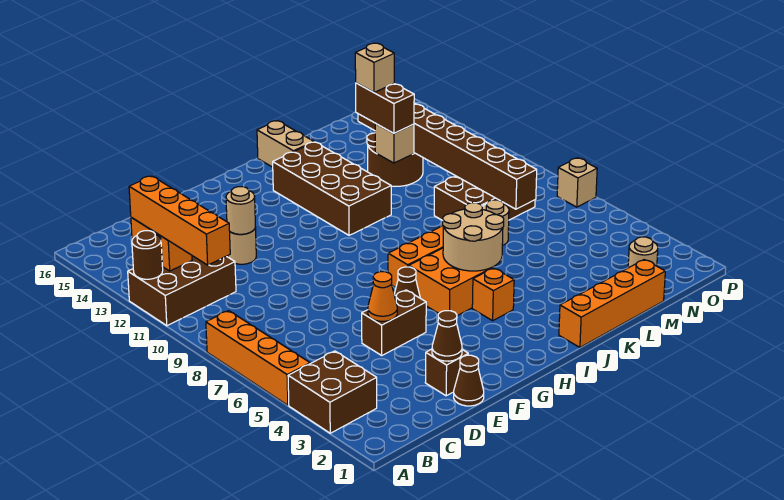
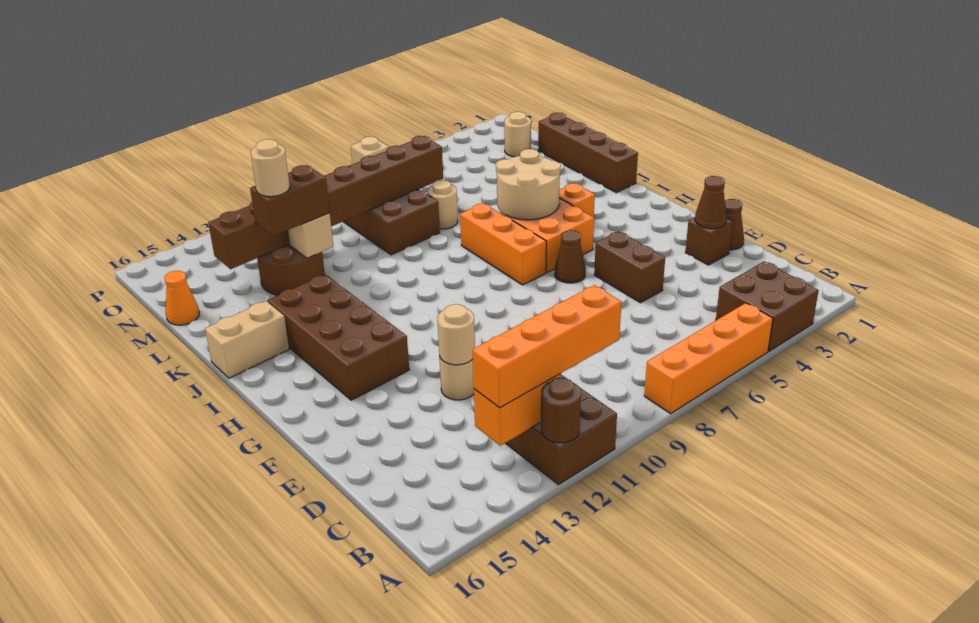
orange 1x1 cone [368,272,397,321] -> orange 1x1 cone moved to [164,271,199,325]
brown 2x4 brick [273,142,391,235] -> brown 2x4 brick turned to [268,274,409,400]
orange 1x4 brick [559,260,665,347] -> brown 1x4 brick [538,113,638,193]
tan 1x1 brick [355,43,394,92] -> tan 1x1 round brick [251,139,290,197]

